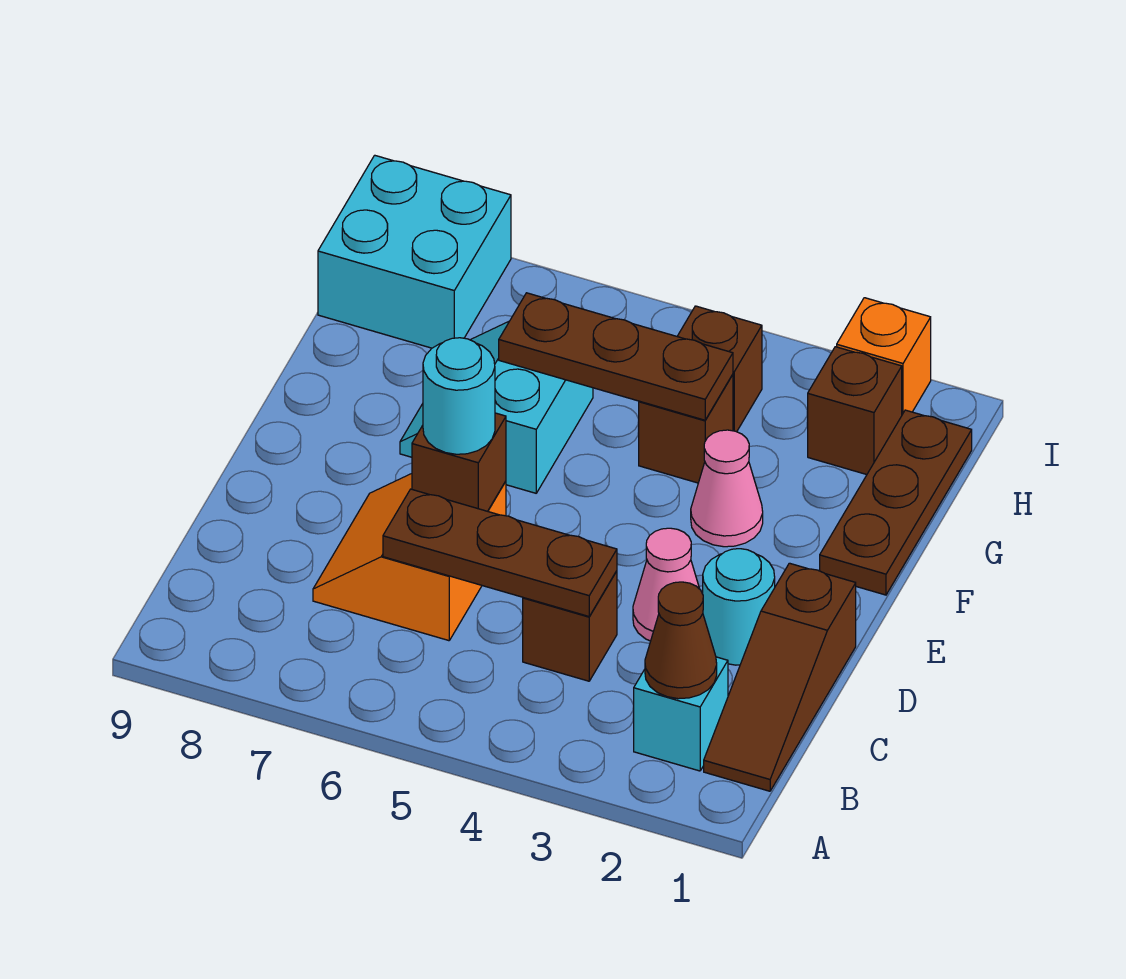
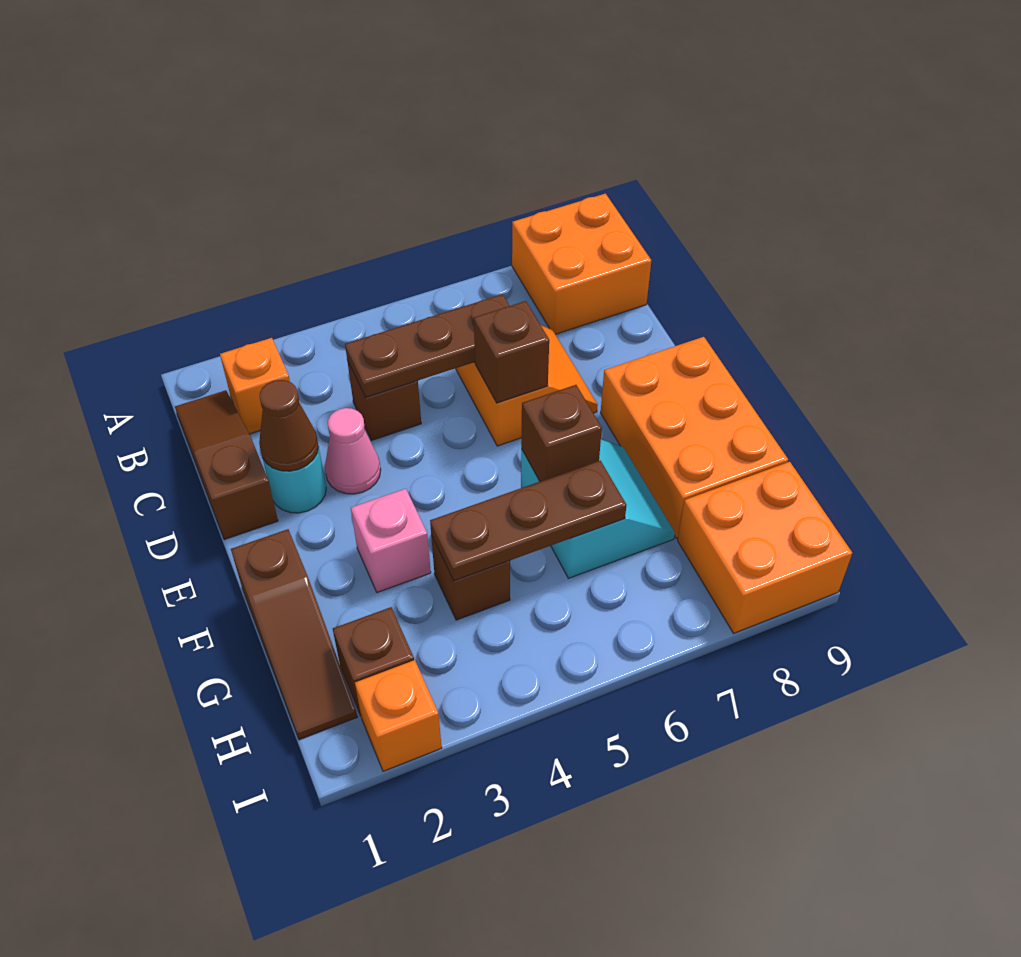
none -> orange 2x2 brick [512,194,651,334]
cyan 1x1 brick [634,657,728,771] -> orange 1x1 brick [220,338,290,434]
brown 1x1 cone [645,582,717,699] -> brown 1x1 cone moved to [259,380,319,471]
cyan 1x1 round brick [423,338,495,454] -> none
none -> orange 2x3 brick [601,337,788,538]
brown 1x3 plate [820,410,972,595] -> brown 1x3 slope [231,529,357,740]
pink 1x1 cone [691,430,763,547] -> pink 1x1 brick [351,489,431,592]
brown 1x1 brick [677,306,762,432] -> brown 1x1 brick moved to [521,385,602,481]
cyan 2x2 brick [318,155,511,348] -> orange 2x2 brick [678,462,852,633]

